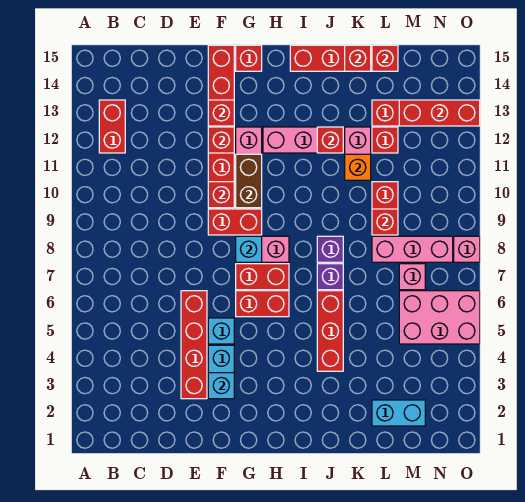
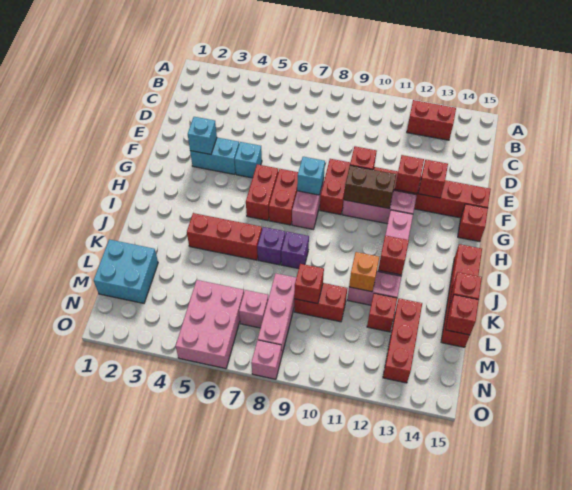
red 1x4 brick [181,291,207,399] -> none
cyan 1x2 brick [372,400,425,426] -> cyan 2x2 brick [94,240,158,303]
red 1x3 brick [399,100,480,126] -> none

